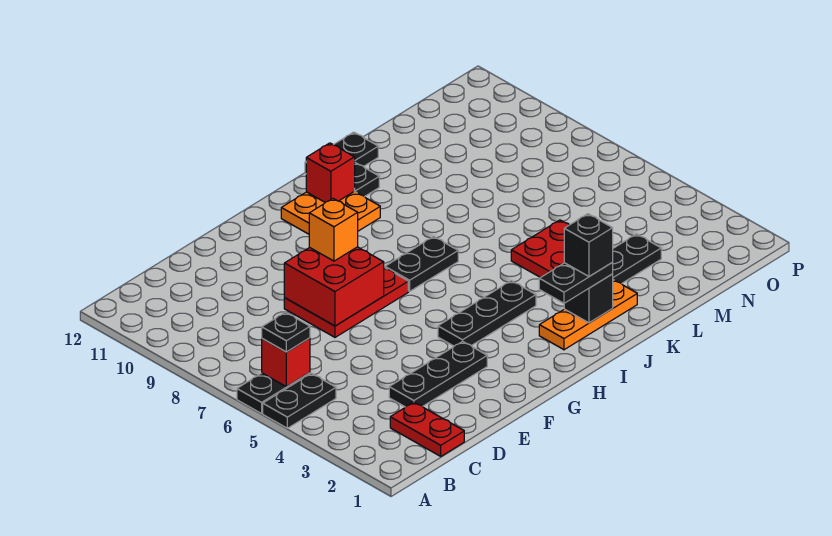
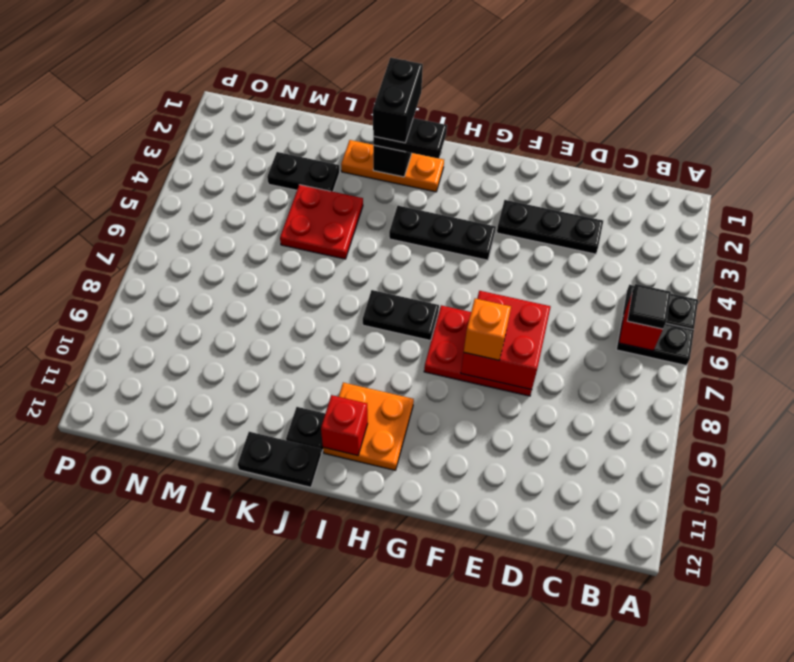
black 1x1 plate [262,312,310,352] -> black 1x1 tile [627,284,671,329]
red 1x2 plate [390,402,464,456] -> none
black 1x1 brick [564,214,613,276] -> black 1x2 brick [373,58,423,143]

